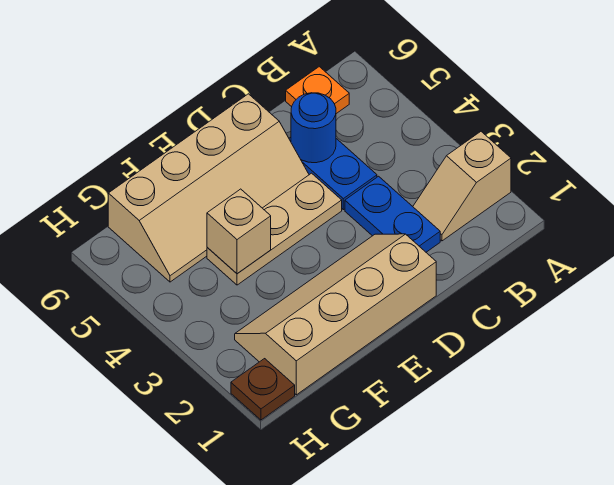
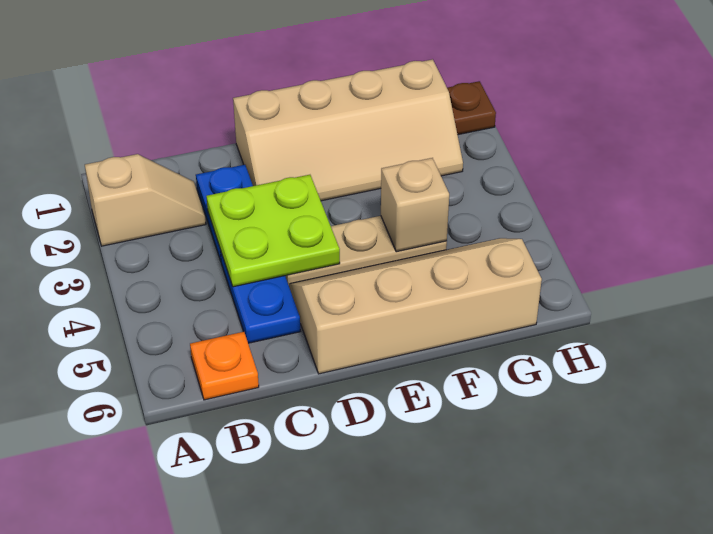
none -> lime 2x2 plate [206,175,340,287]
blue 1x1 round brick [291,93,336,163] -> none

